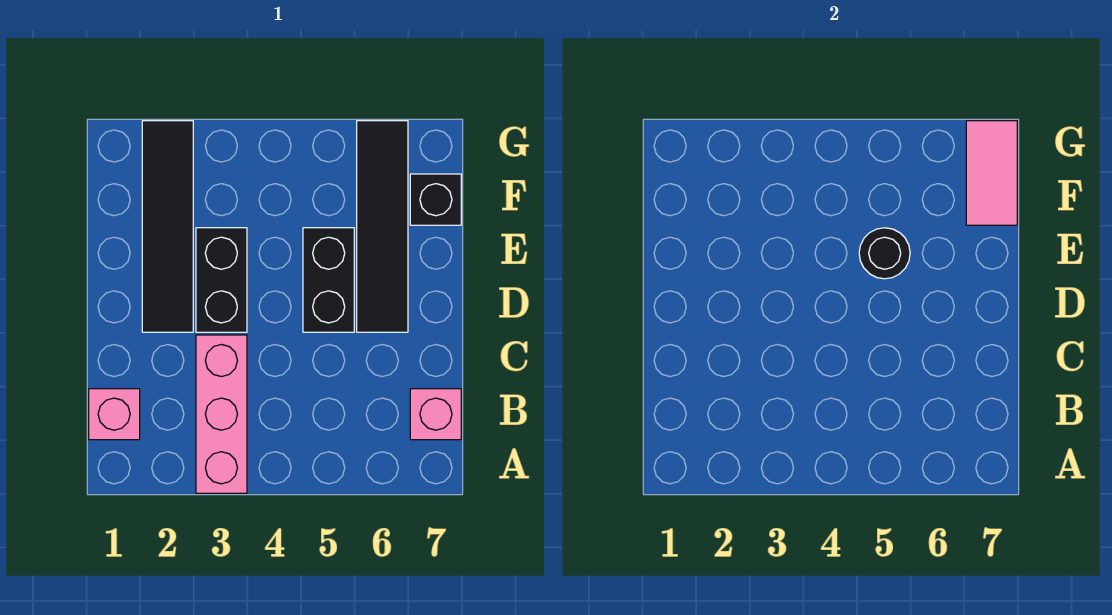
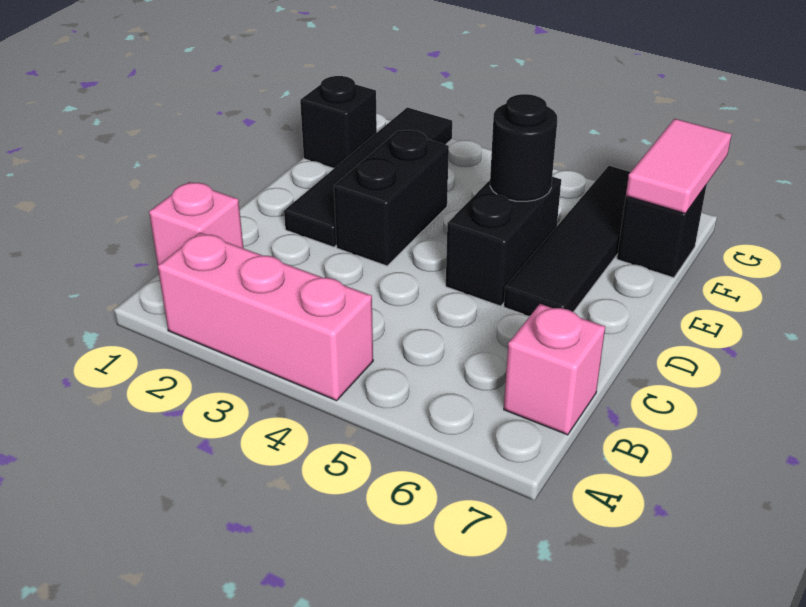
pink 1x3 brick [196,335,247,493] -> pink 1x3 brick turned to [158,233,373,401]
none -> black 1x1 brick [300,76,377,168]

